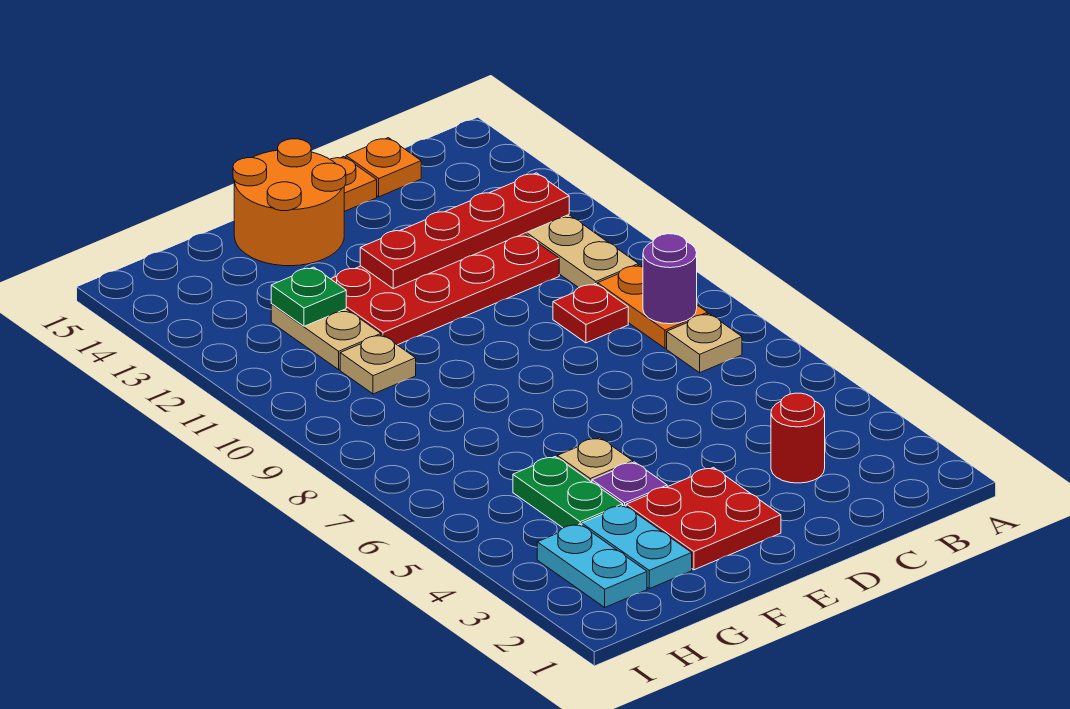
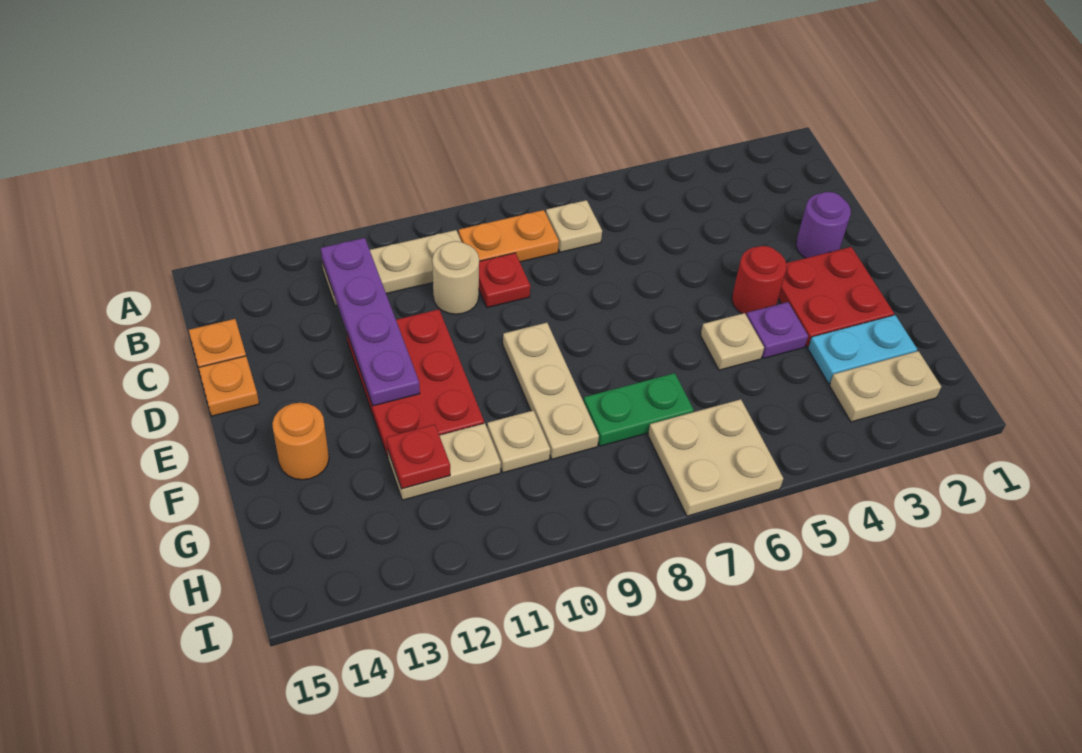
purple 1x1 round brick [643,234,697,324] -> purple 1x1 round brick moved to [796,192,851,258]
red 1x4 plate [360,173,569,289] -> purple 1x4 plate [321,238,420,406]
red 1x1 round brick [771,393,825,483] -> red 1x1 round brick moved to [732,246,787,315]
none -> tan 1x1 round brick [432,241,479,314]
red 2x4 plate [331,233,559,345] -> red 2x3 plate [347,309,484,457]
none -> tan 1x3 plate [503,323,599,459]
orange 2x2 round brick [233,139,346,266] -> orange 1x1 round brick [272,403,329,480]
green 1x2 plate [513,457,623,528] -> green 1x2 plate moved to [583,373,694,446]
green 1x1 plate [271,267,346,326] -> red 1x1 plate [387,424,450,489]
cyan 1x2 plate [537,524,647,607] -> tan 1x2 plate [830,351,941,422]
none -> tan 2x2 plate [648,399,783,516]

